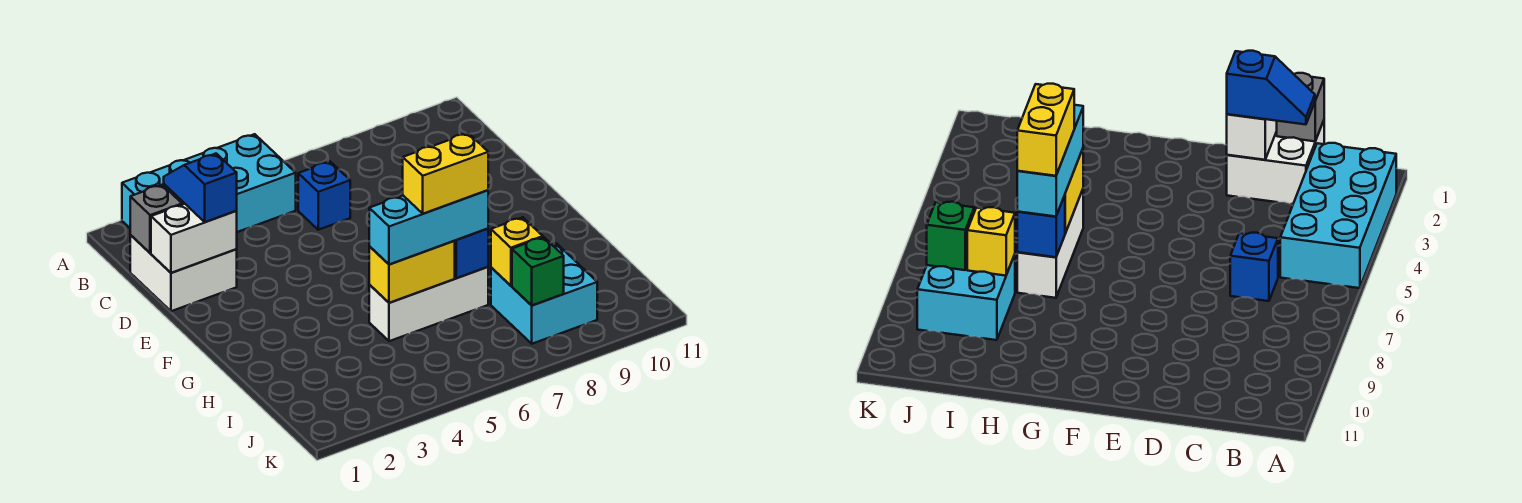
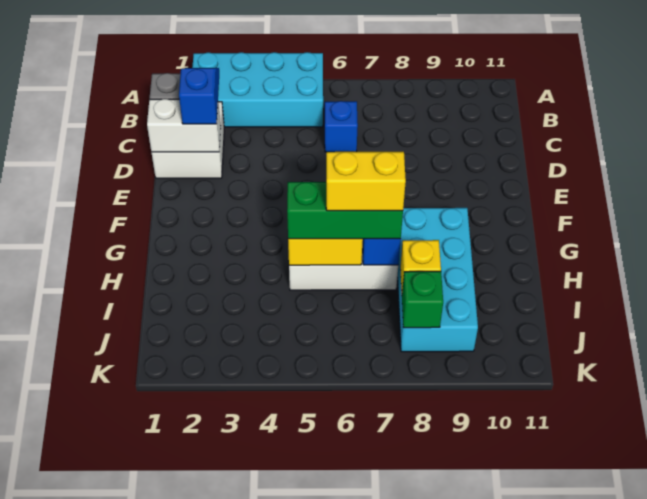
cyan 1x3 brick [369,190,488,265] -> green 1x3 brick [287,182,403,239]
cyan 2x2 brick [491,243,597,344] -> cyan 2x4 brick [397,208,478,352]

